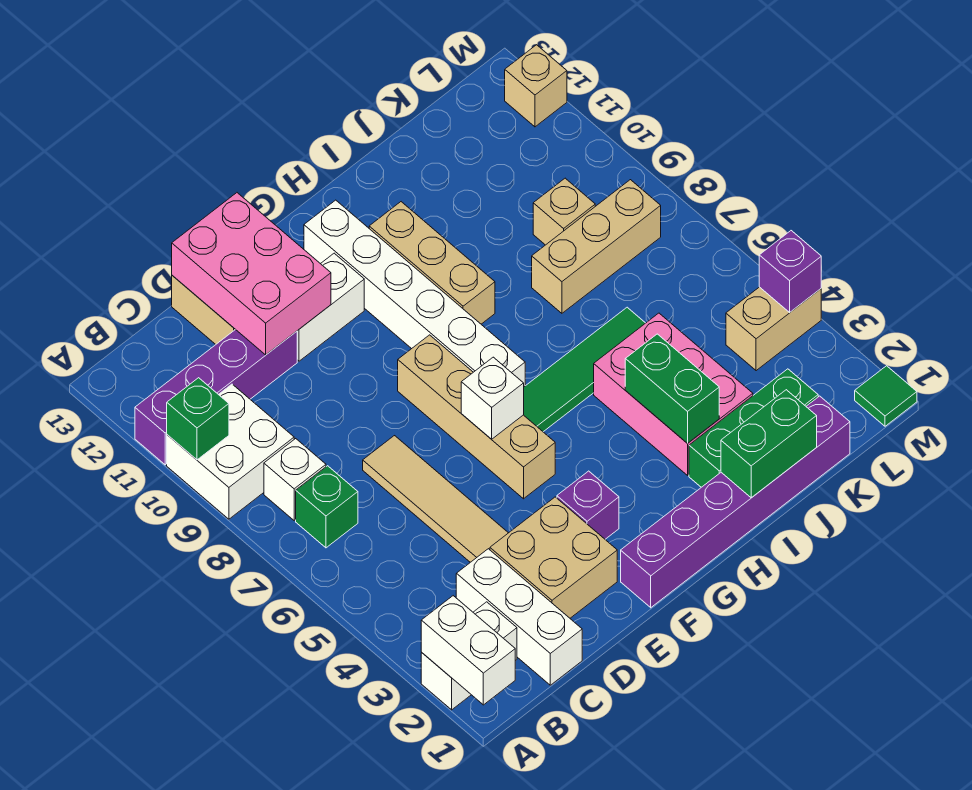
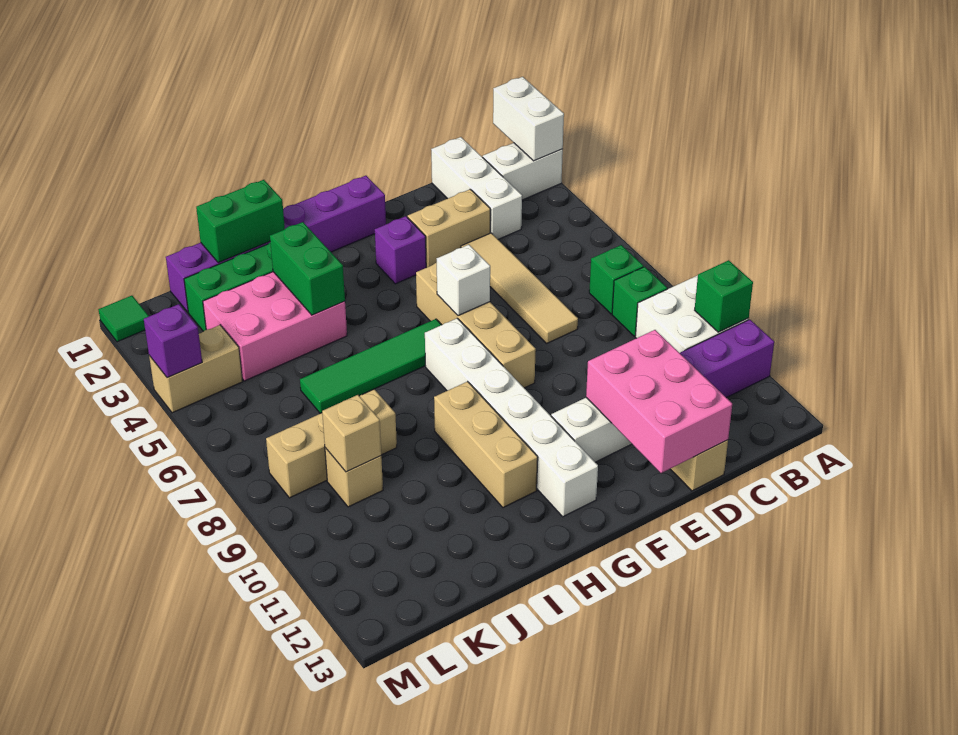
white 1x1 brick [264,439,326,520] -> green 1x1 brick [612,267,667,336]
tan 2x2 brick [490,497,617,618] -> tan 1x2 brick [408,189,490,268]
pink 2x3 brick [594,313,753,475] -> pink 2x3 brick turned to [203,272,347,381]
tan 1x1 brick [505,45,567,127] -> tan 1x1 brick moved to [322,395,381,472]

